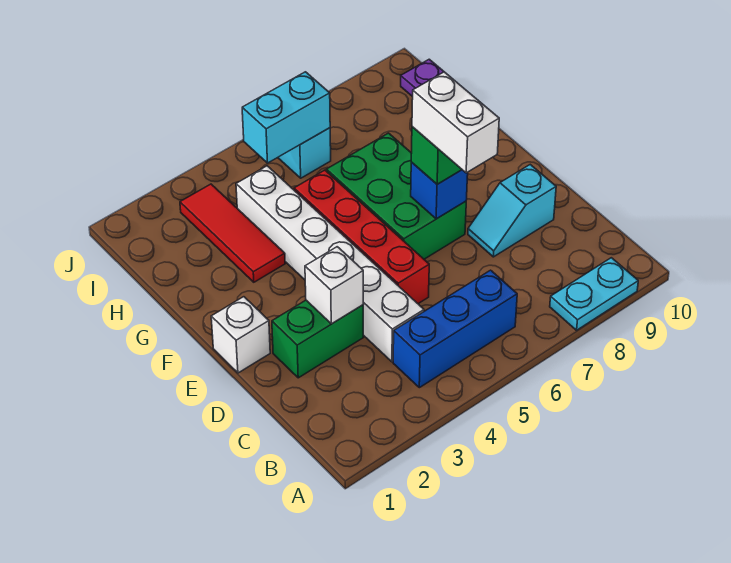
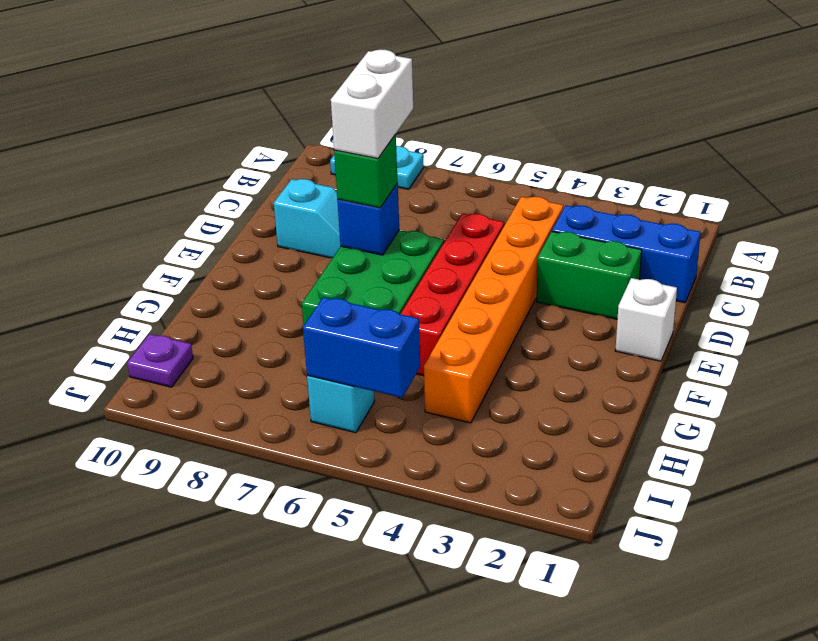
blue 1x3 brick [393,270,517,388] -> blue 1x3 brick moved to [552,205,701,303]
white 1x6 brick [236,166,424,362] -> orange 1x6 brick [424,197,563,423]
white 1x1 brick [305,247,363,324] -> none
red 1x3 tile [180,184,285,282] -> none
cyan 1x2 brick [242,72,330,163] -> blue 1x2 brick [303,297,420,398]

